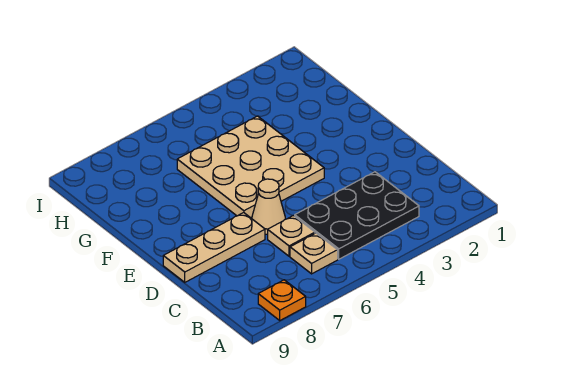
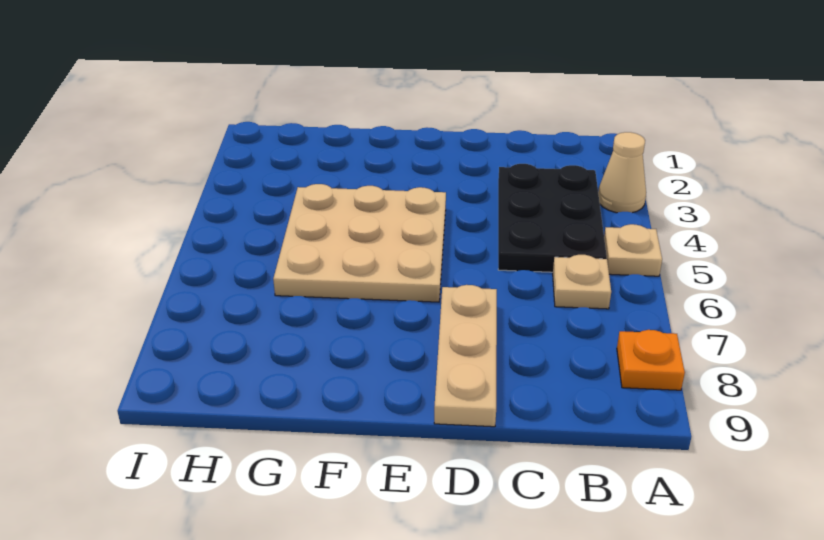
tan 1x1 plate [268,216,315,256] -> tan 1x1 plate moved to [604,224,662,276]
tan 1x1 cone [252,179,285,234] -> tan 1x1 cone moved to [598,132,646,213]

